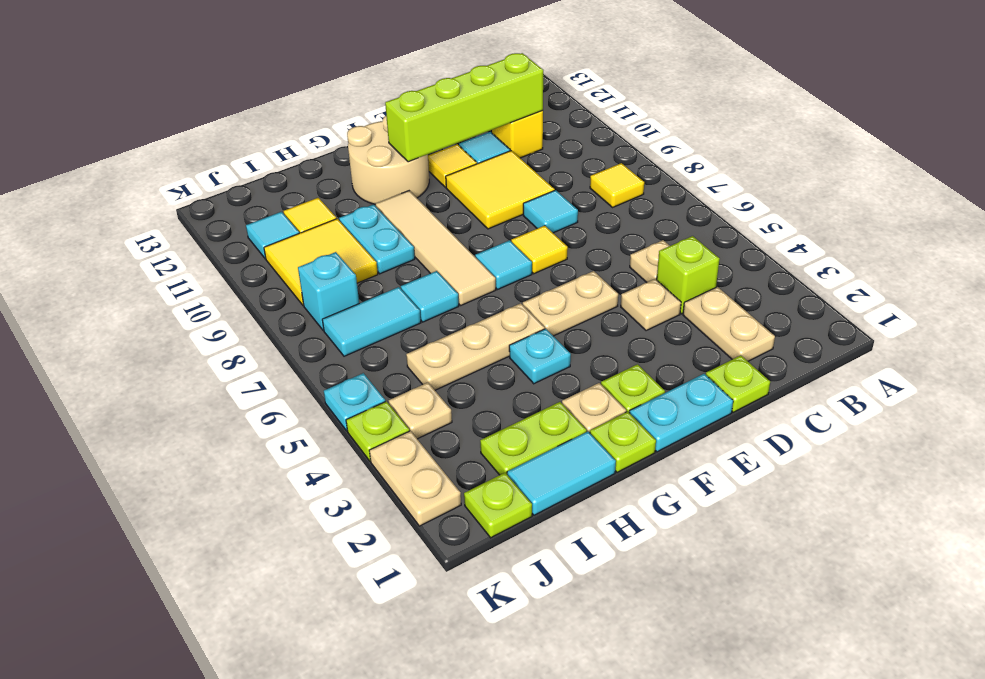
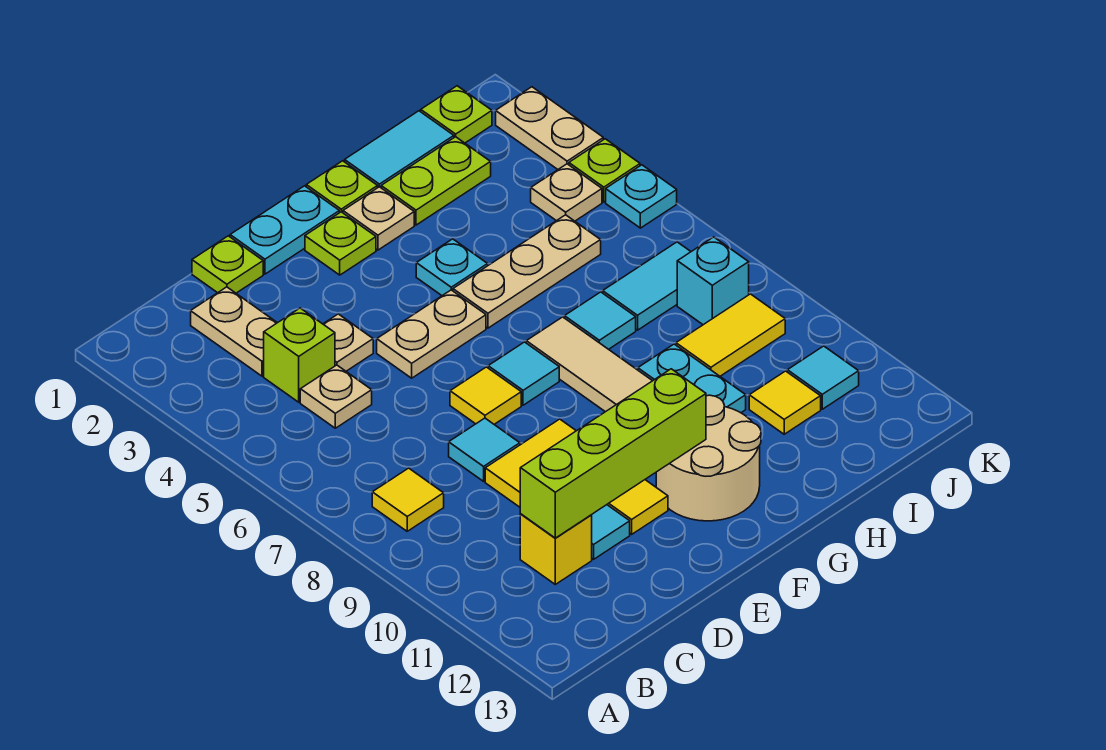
yellow 2x2 tile [264,219,378,306] -> yellow 1x2 tile [676,294,785,376]

